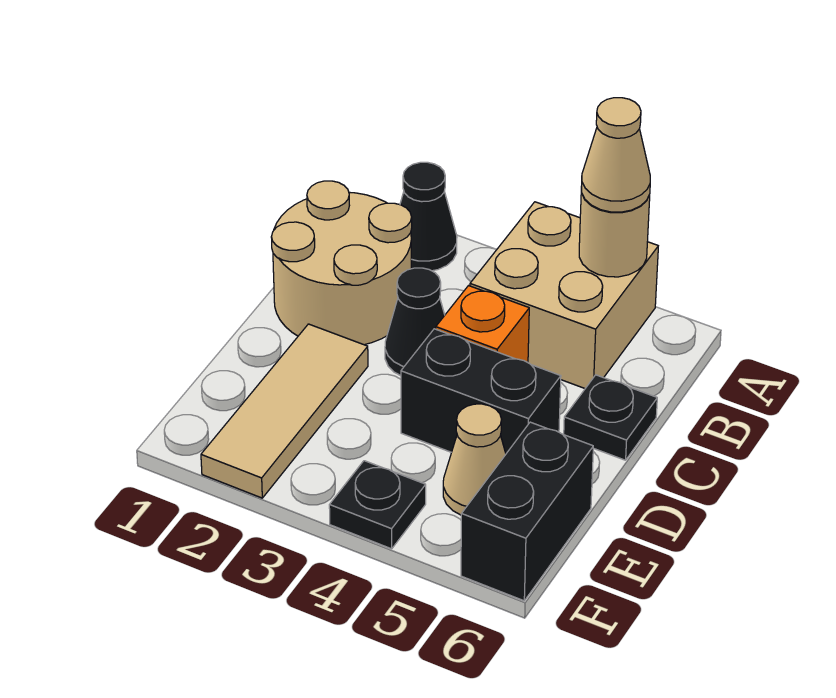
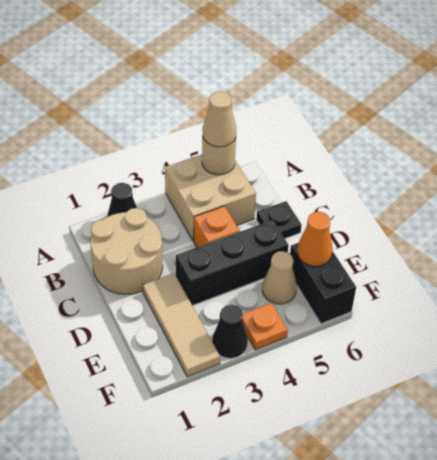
black 1x1 cone [385,268,445,376] -> black 1x1 cone moved to [212,305,248,358]
black 1x2 brick [401,329,561,453] -> black 1x3 brick [176,220,288,305]
none -> orange 1x1 cone [297,212,333,266]
black 1x1 plate [329,461,426,549] -> orange 1x1 plate [242,303,288,350]

